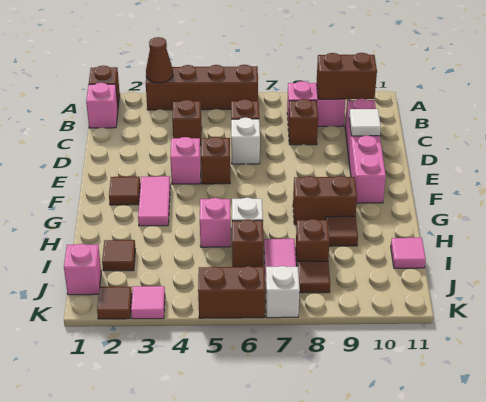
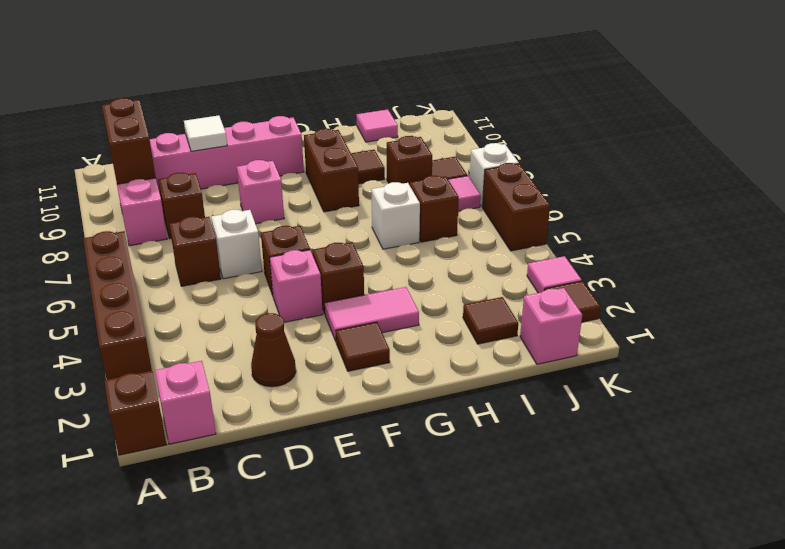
brown 1x1 cone [146,37,173,83] -> brown 1x1 cone moved to [251,313,296,387]
brown 1x1 brick [172,100,202,145] -> brown 1x1 brick moved to [312,242,364,314]
pink 1x1 brick [200,198,231,247] -> pink 1x1 brick moved to [237,160,284,224]

